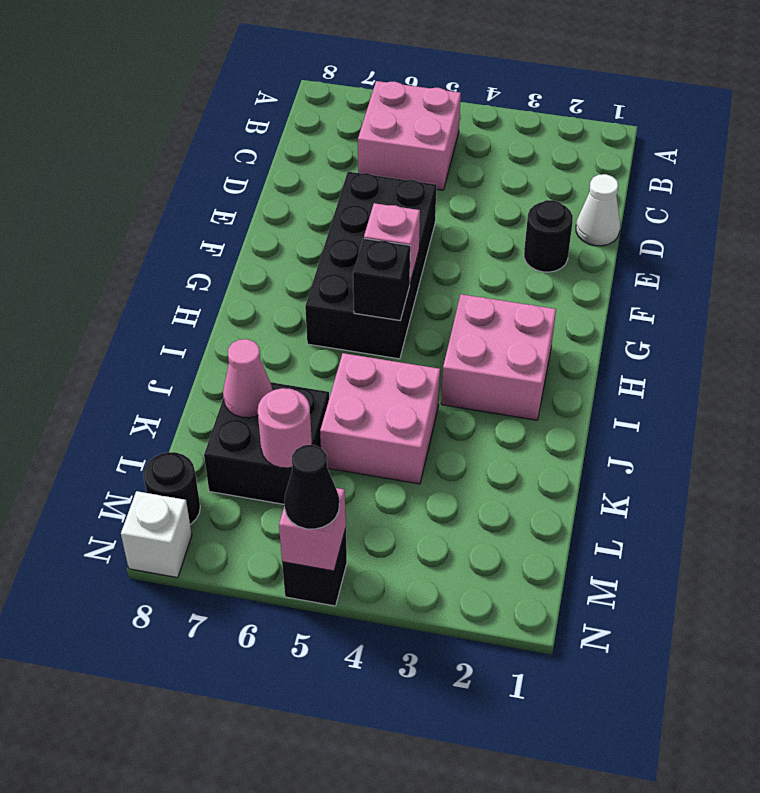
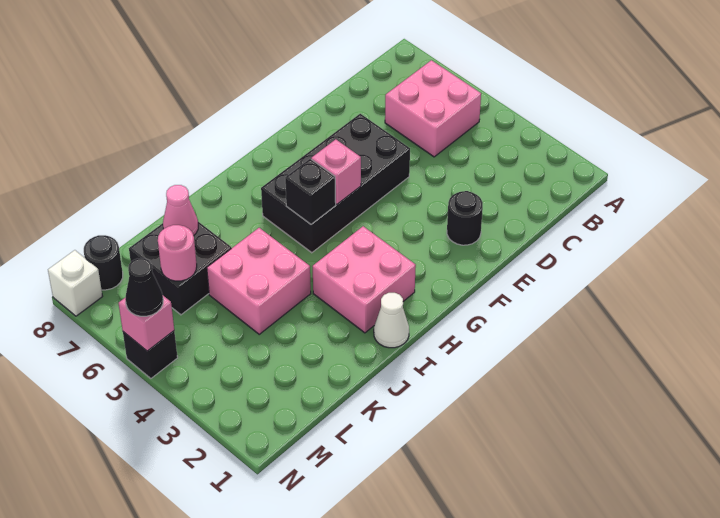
white 1x1 cone [576,174,620,246] -> white 1x1 cone moved to [374,293,409,348]

